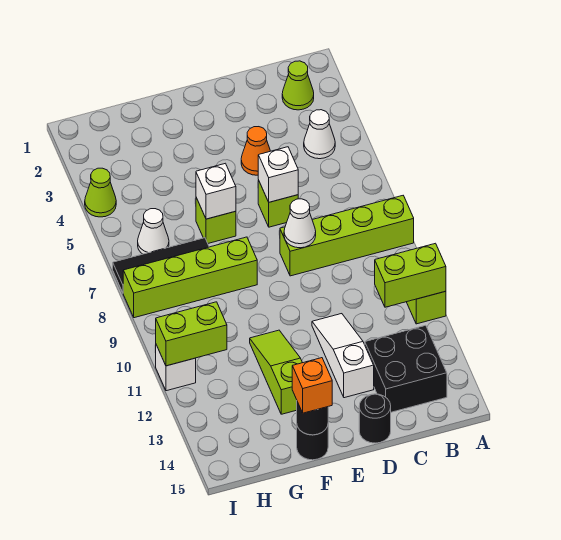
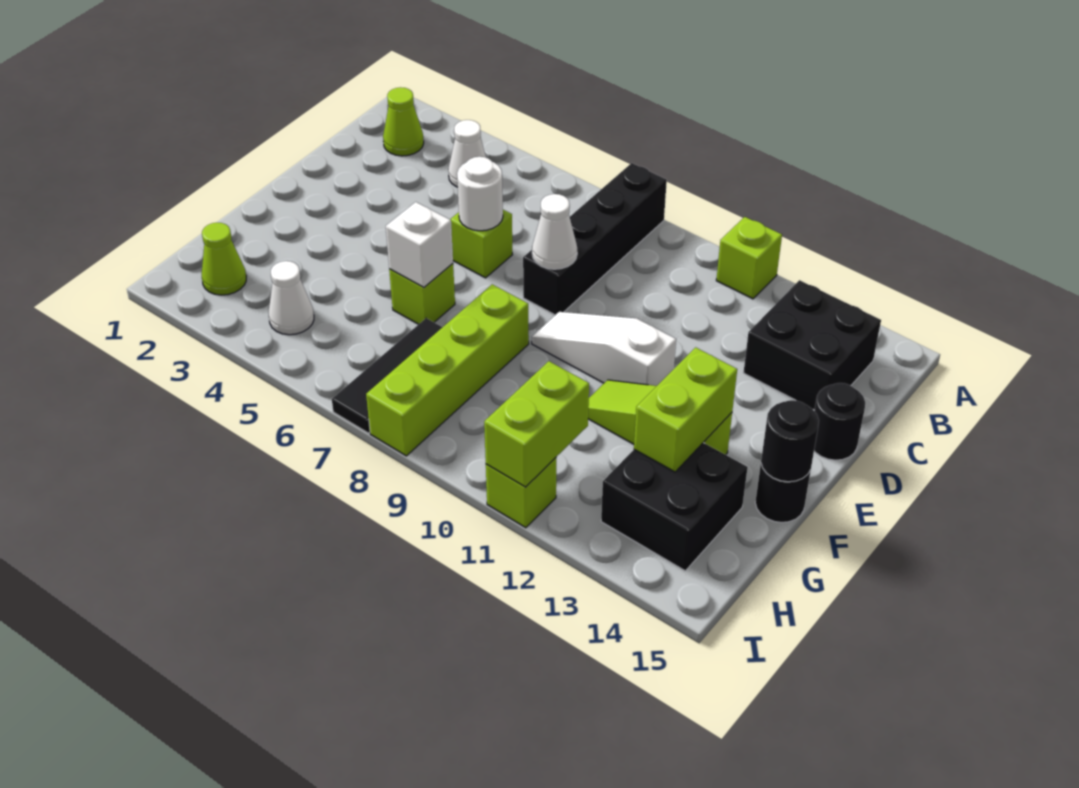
lime 1x4 brick [280,196,414,276] -> black 1x4 brick [523,163,667,315]
lime 1x2 brick [375,243,446,307] -> lime 1x2 brick moved to [634,347,737,472]
orange 1x1 cone [241,127,270,175] -> none
white 1x1 brick [258,147,298,202] -> white 1x1 round brick [457,157,503,231]
white 1x3 slope [312,314,374,398] -> white 1x3 slope moved to [532,312,676,386]
orange 1x1 brick [292,358,332,413] -> none
none -> black 2x2 brick [601,443,748,571]
white 1x1 cone [138,209,169,254] -> white 1x1 cone moved to [269,261,314,335]
lime 1x1 cone [85,168,116,217] -> lime 1x1 cone moved to [202,223,246,295]
white 1x1 brick [156,345,196,391] -> lime 1x1 brick [486,458,556,528]

